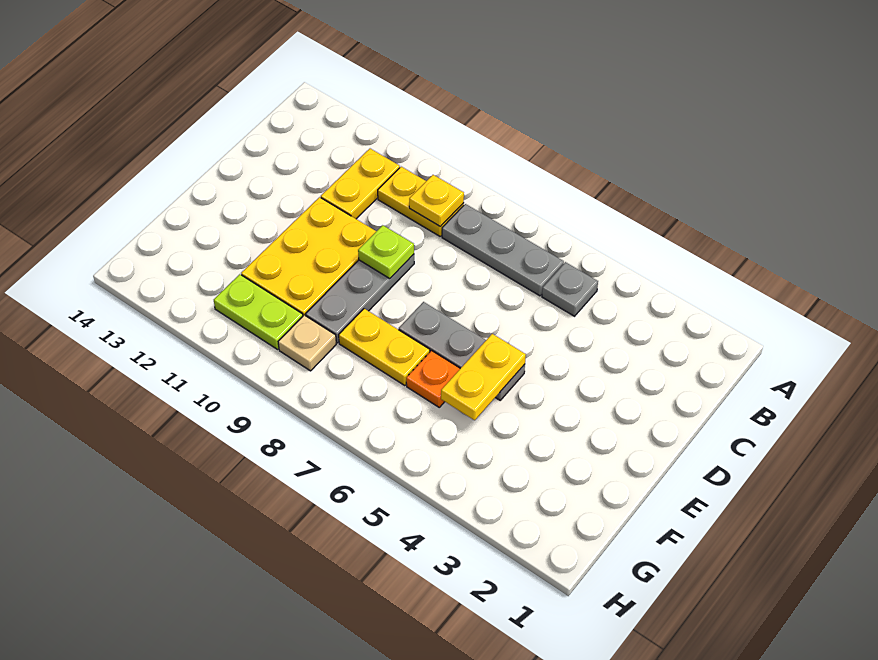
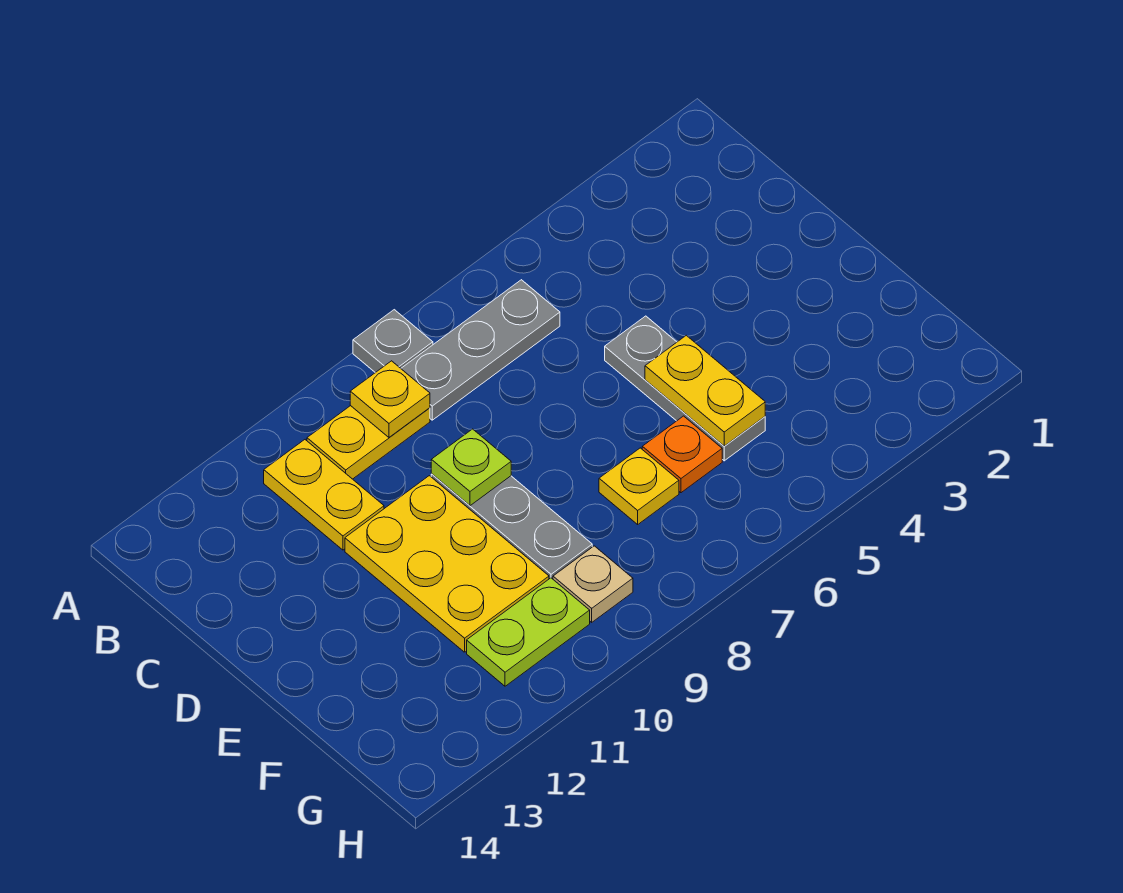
grey 1x1 plate [542,262,598,316] -> grey 1x1 plate moved to [353,310,433,373]
grey 1x3 plate [399,302,525,400] -> grey 1x3 plate turned to [605,316,765,461]
yellow 1x2 plate [339,309,430,386] -> yellow 1x1 plate [599,448,679,524]

